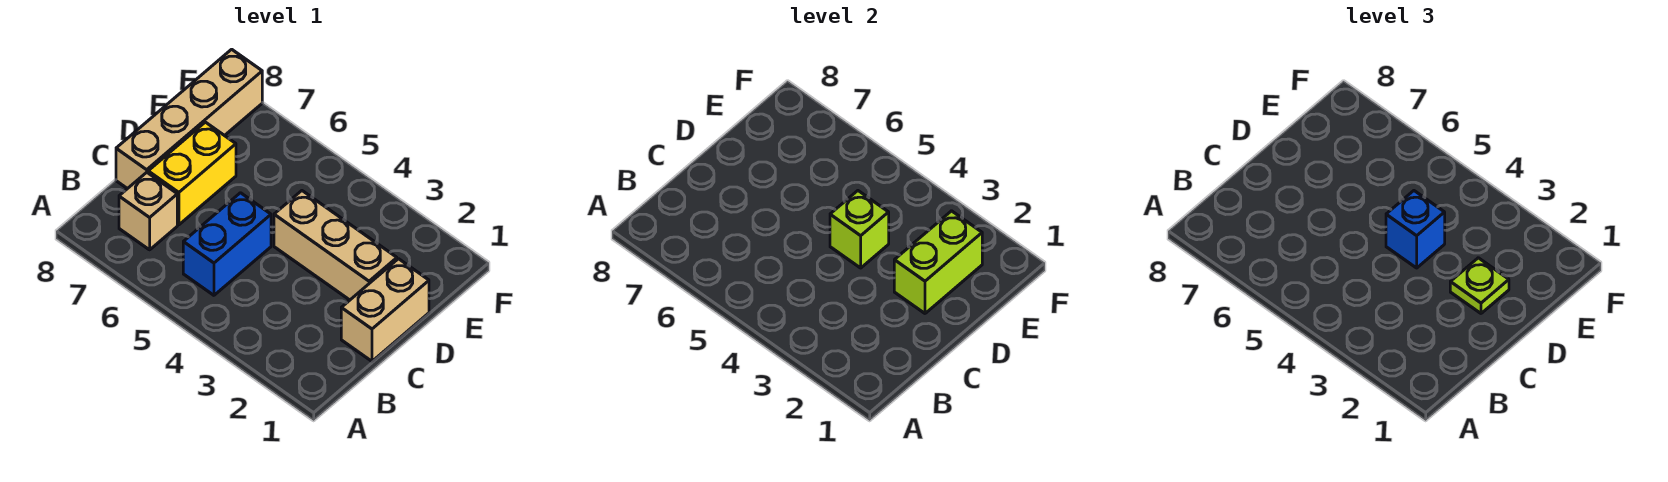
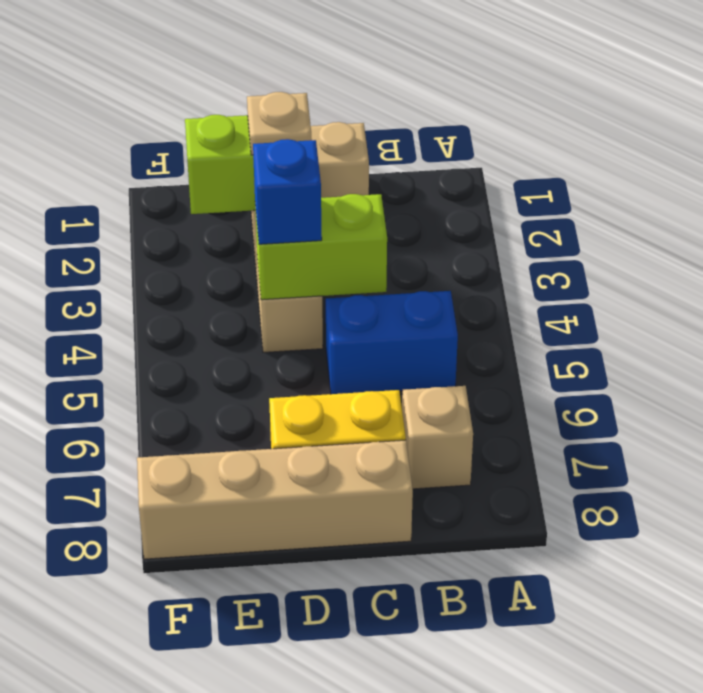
lime 1x1 plate [1450,258,1509,313] -> tan 1x1 plate [247,92,312,155]
lime 1x1 brick [830,191,889,268] -> lime 1x2 brick [255,194,387,300]

